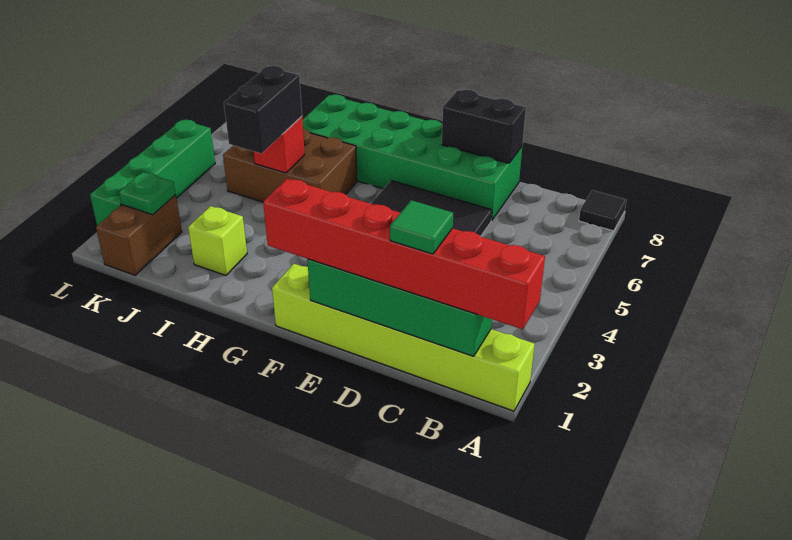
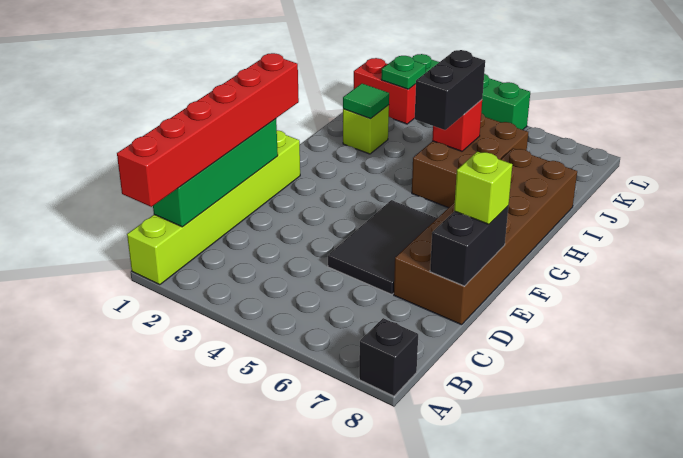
black 1x1 tile [579,190,627,231] -> black 1x1 brick [359,318,418,396]
green 1x1 tile [390,200,453,254] -> green 1x1 tile moved to [343,84,389,119]
green 2x6 brick [302,94,522,220] -> brown 2x6 brick [394,149,577,325]
none -> lime 1x1 brick [454,152,512,224]
black 1x2 brick [224,66,302,153] -> black 1x2 brick turned to [415,50,485,130]
brown 1x2 brick [96,195,182,275] -> red 1x2 brick [354,58,416,124]

